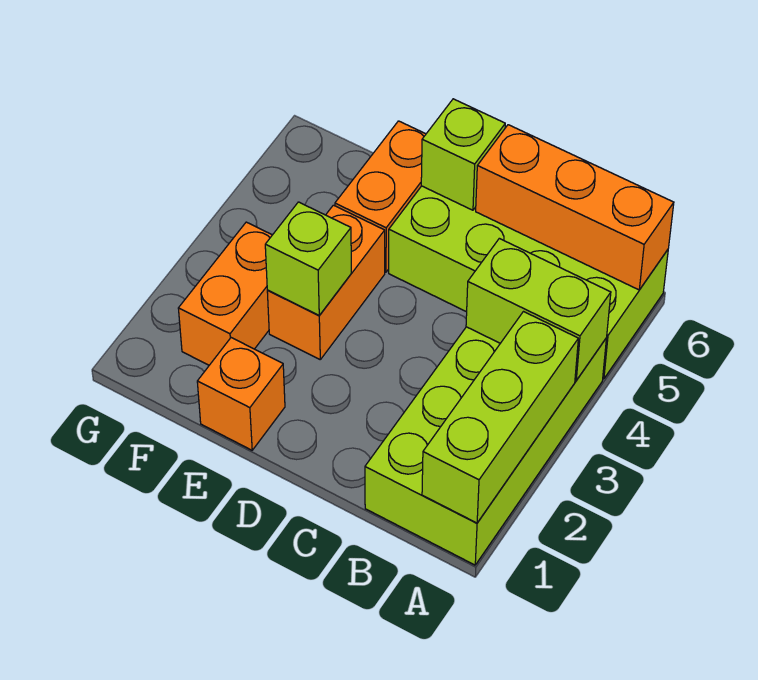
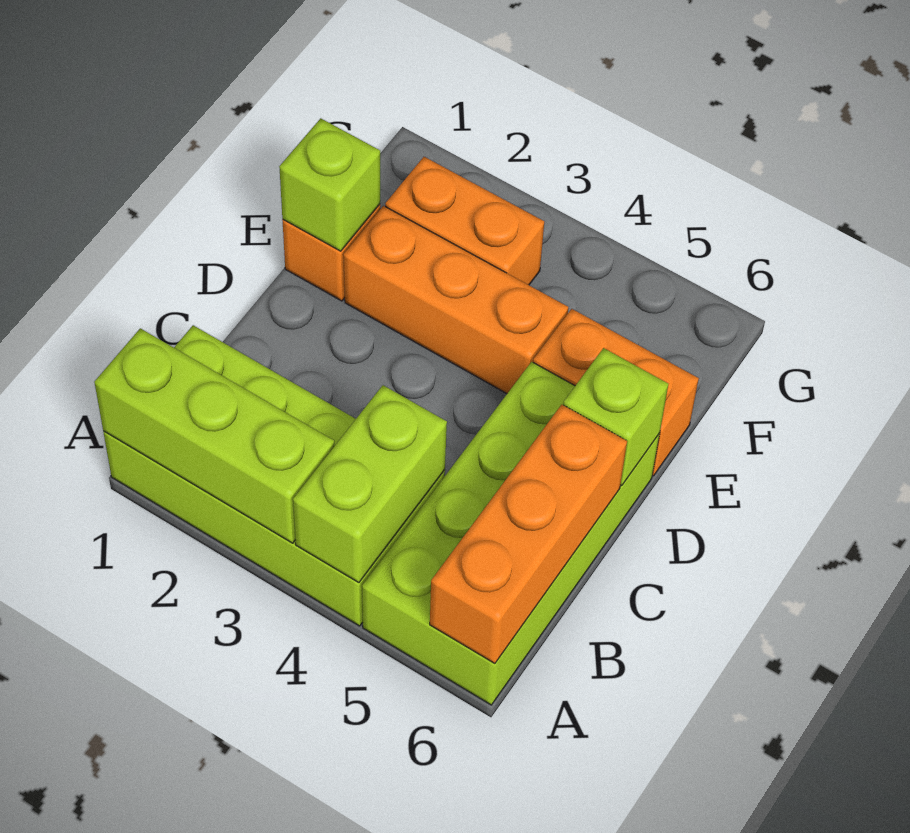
orange 1x2 brick [267,205,385,359] -> orange 1x3 brick [344,206,568,394]
lime 1x1 brick [265,202,351,315] -> lime 1x1 brick moved to [279,118,380,251]

